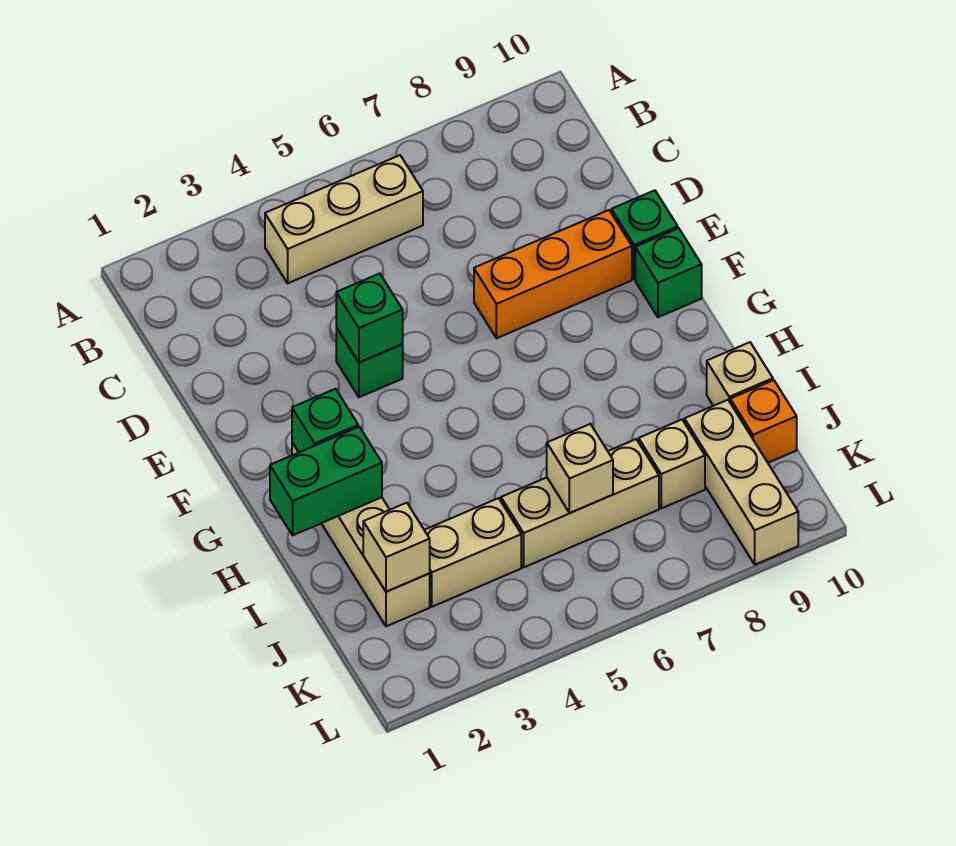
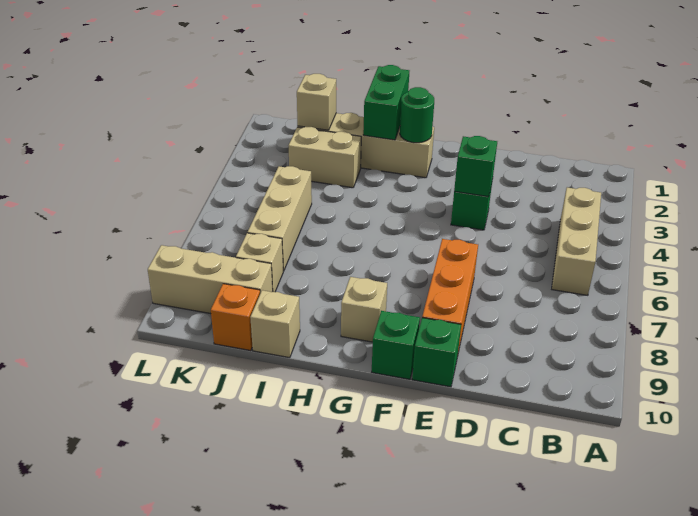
green 1x1 brick [292,389,358,453] -> green 1x1 round brick [400,87,434,143]
tan 1x2 brick [425,498,521,607] -> tan 1x2 brick turned to [288,127,361,188]
tan 1x1 brick [547,424,613,513] -> tan 1x1 brick moved to [341,277,387,342]

